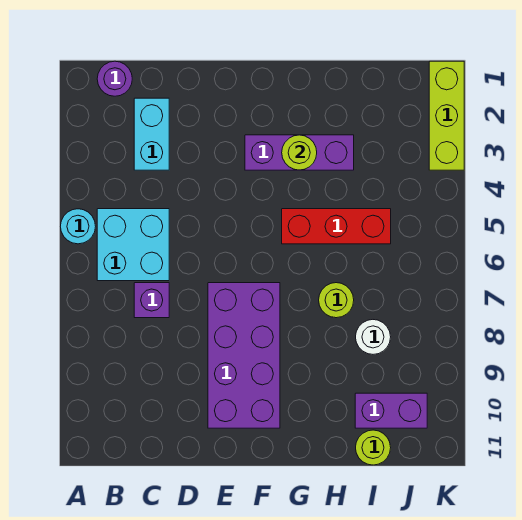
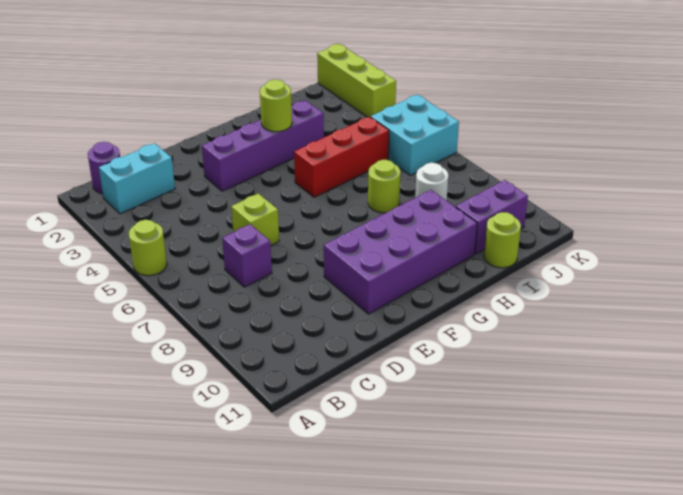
cyan 1x1 round brick [60,209,96,244] -> lime 1x1 round brick [129,220,167,276]
cyan 2x2 brick [97,209,169,281] -> cyan 2x2 brick moved to [371,95,459,175]
cyan 1x2 brick [134,98,169,170] -> cyan 1x2 brick turned to [99,143,175,214]
none -> lime 1x1 brick [231,193,279,245]
purple 2x4 brick [208,283,280,428] -> purple 2x4 brick turned to [324,190,477,314]
purple 1x3 brick [245,135,354,170] -> purple 1x4 brick [202,100,324,191]

